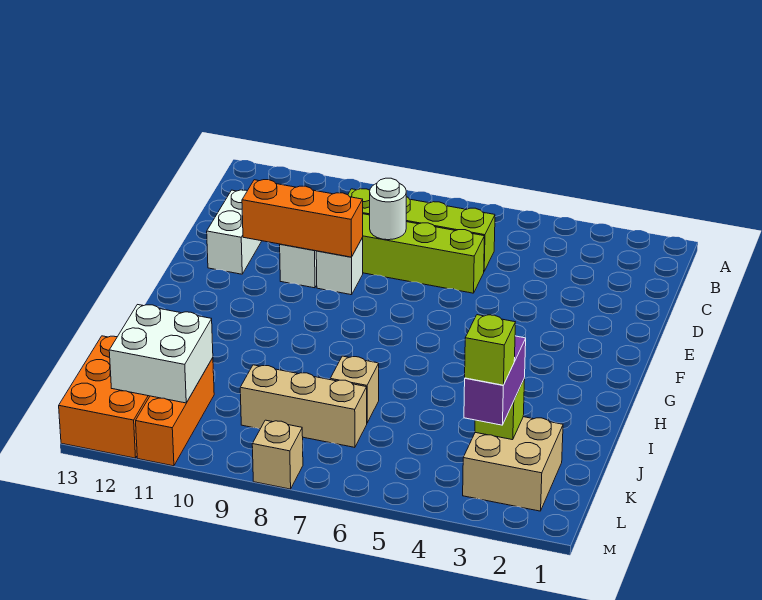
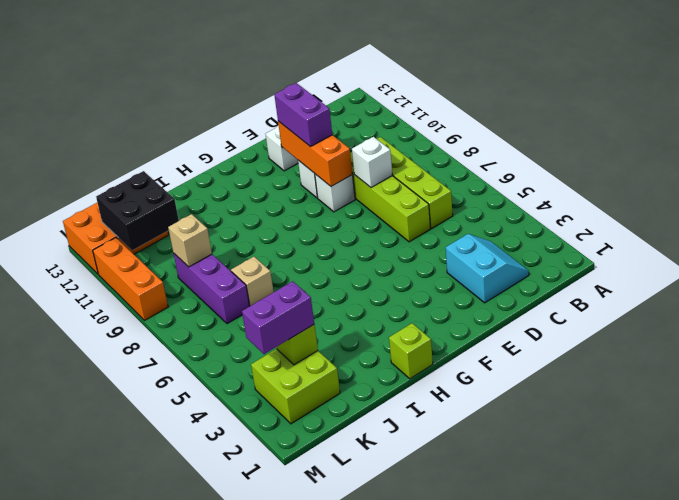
none -> cyan 2x2 slope [446,234,529,303]
white 1x1 round brick [370,178,406,240] -> white 1x1 brick [352,137,392,188]
none -> purple 1x2 brick [274,83,332,147]
tan 2x2 brick [463,417,563,511] -> lime 2x2 brick [251,349,340,424]
tan 1x3 brick [240,365,367,447] -> purple 1x3 brick [173,253,250,324]
orange 1x3 brick [136,358,214,466] -> orange 1x3 brick turned to [93,238,168,320]
white 2x2 brick [109,305,213,403] -> black 2x2 brick [96,171,179,250]
lime 1x1 brick [465,315,515,385] -> lime 1x1 brick moved to [389,323,433,379]
tan 1x1 brick [252,420,303,489] -> tan 1x1 brick moved to [168,214,212,267]

